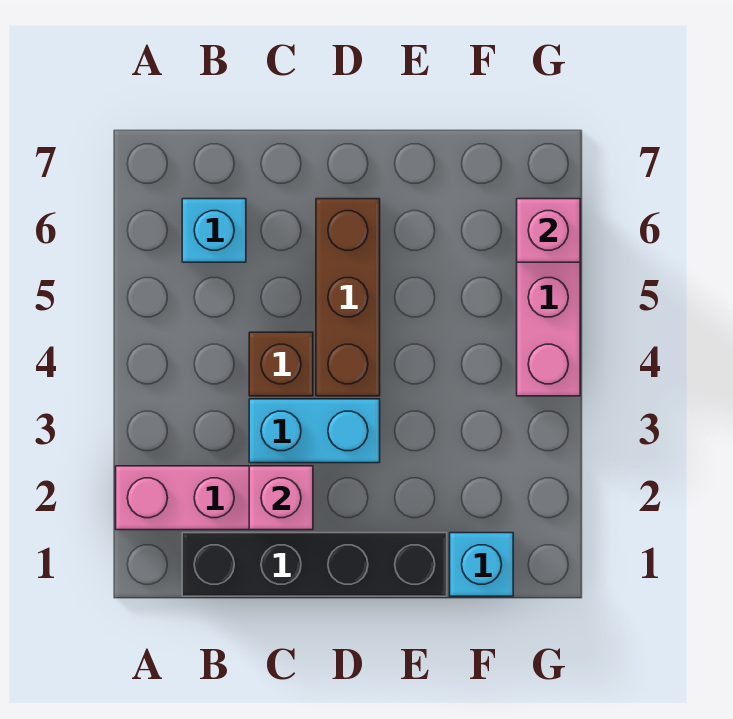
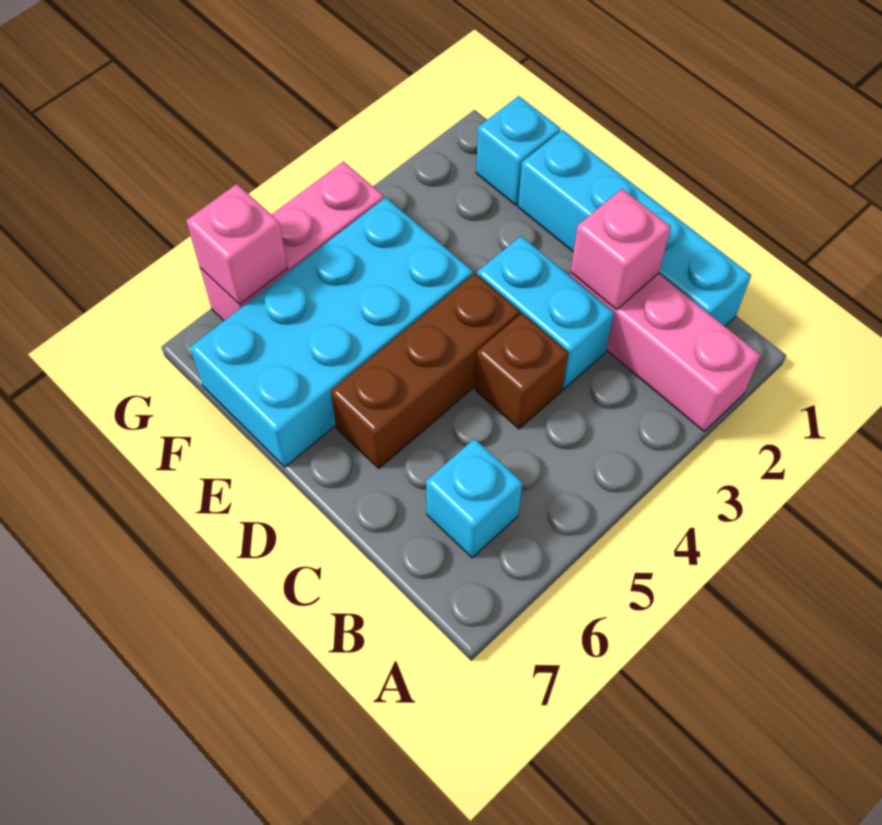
black 1x4 brick [182,533,447,596] -> cyan 1x4 brick [518,130,751,326]
none -> cyan 2x4 brick [190,198,473,467]

